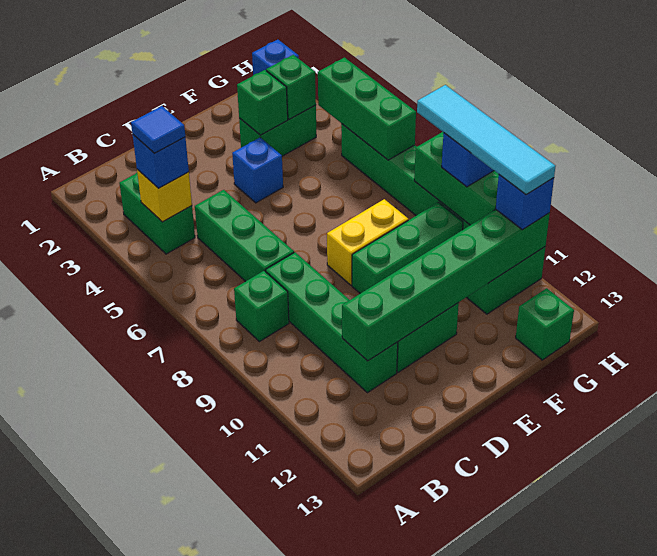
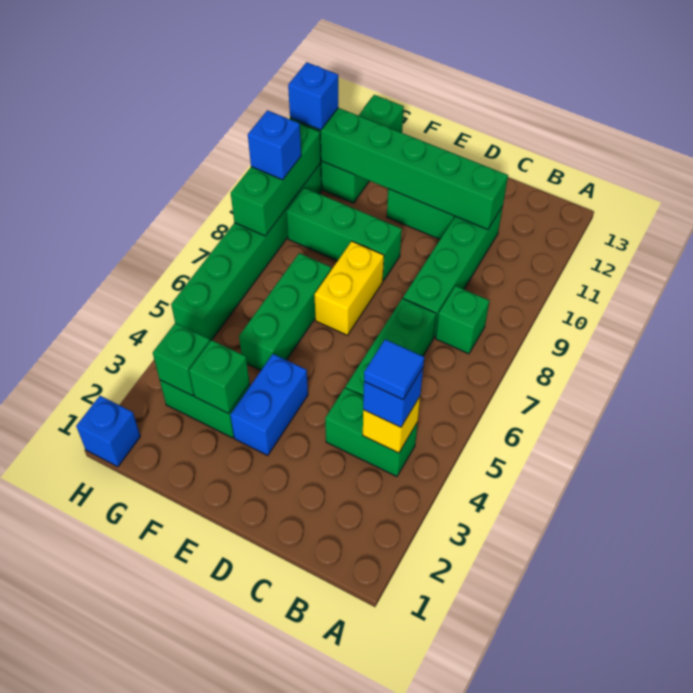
green 1x2 brick [119,173,195,254] -> green 1x2 brick turned to [325,388,417,477]
blue 1x1 brick [232,138,283,203] -> blue 1x2 brick [230,354,308,456]
yellow 1x2 brick [327,199,408,285] -> yellow 1x2 brick turned to [314,241,384,335]
green 1x3 brick [318,58,416,160] -> green 1x3 brick moved to [239,253,331,370]
cyan 1x4 tile [417,85,555,195] -> none

